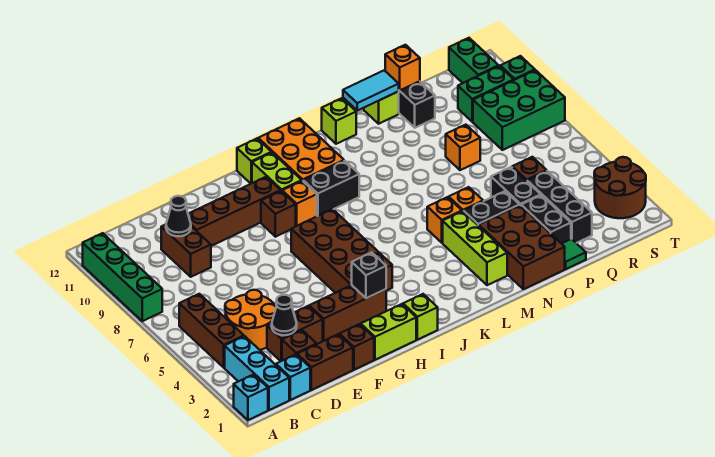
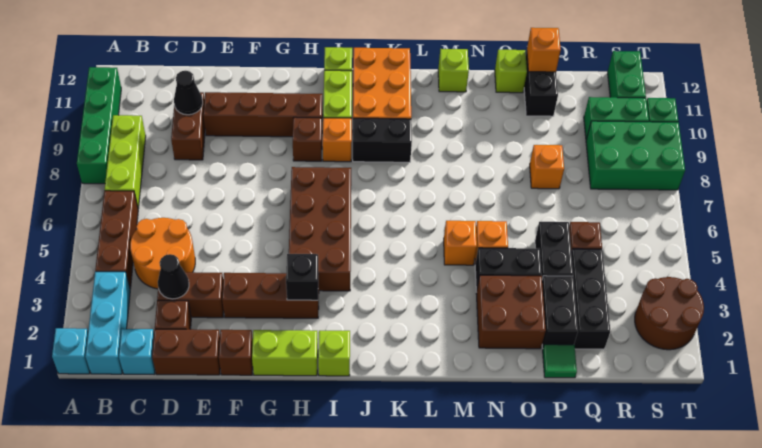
lime 1x3 brick [443,211,507,285] -> lime 1x3 brick moved to [105,115,146,208]
brown 2x3 brick [479,205,565,289] -> brown 2x2 brick [476,275,546,349]
cyan 1x2 tile [343,70,399,111] -> none

